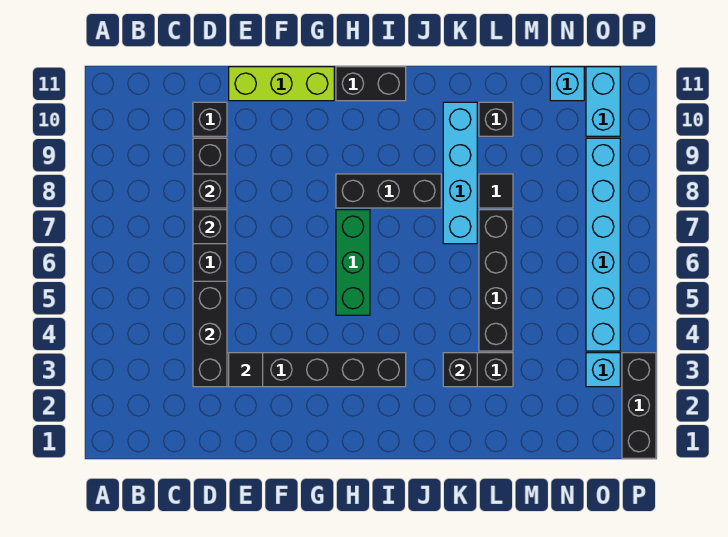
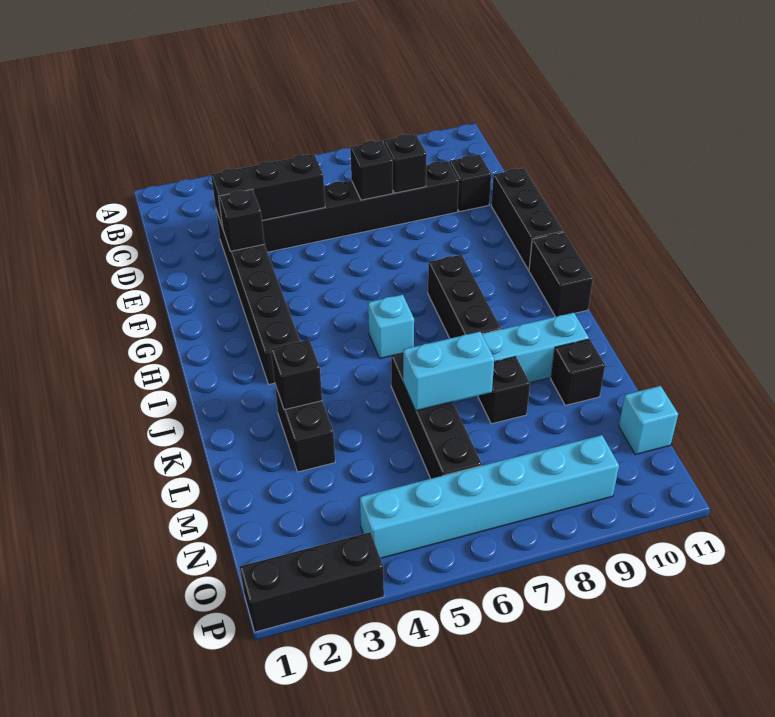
black 1x1 tile [229,353,263,387] -> black 1x1 brick [218,189,264,251]
lime 1x3 brick [229,67,334,101] -> black 1x3 brick [491,168,564,270]
green 1x3 brick [336,210,370,315] -> none
black 1x4 brick [479,210,513,351] -> black 1x4 brick turned to [391,352,482,479]
black 1x1 tile [479,174,513,208] -> black 1x1 brick [478,357,530,424]
cyan 1x1 brick [586,353,620,387] -> cyan 1x1 brick moved to [368,295,414,359]
cyan 1x2 brick [586,67,620,136] -> cyan 1x2 brick moved to [403,332,494,411]

